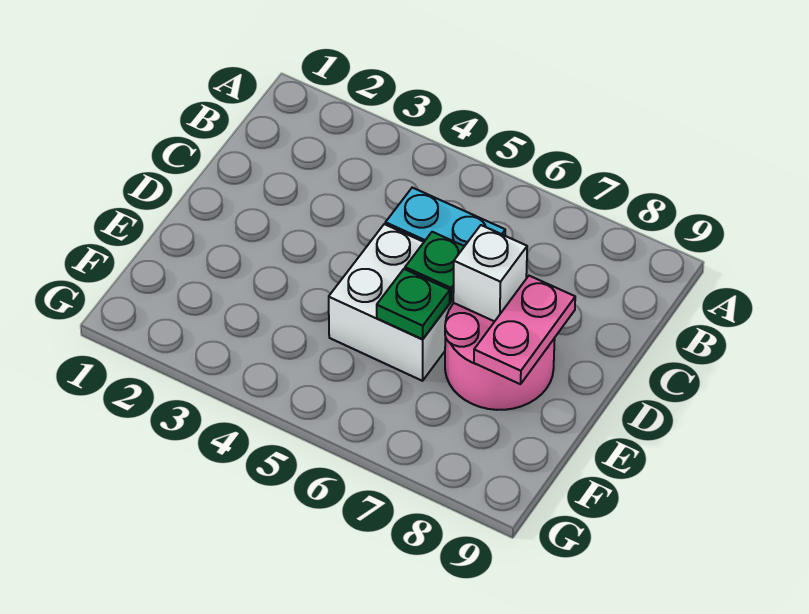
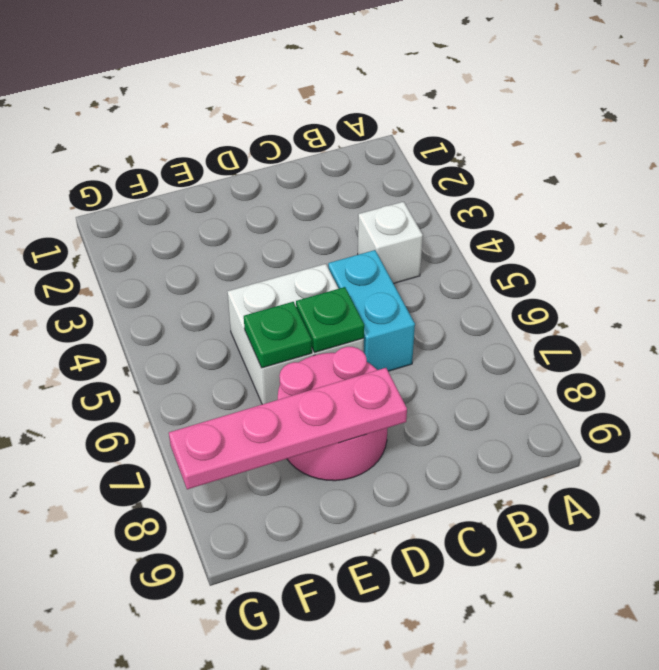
white 1x1 brick [453,225,527,321] -> white 1x1 brick moved to [358,202,423,283]
pink 1x2 plate [474,276,575,384] -> pink 1x4 plate [169,368,407,489]

